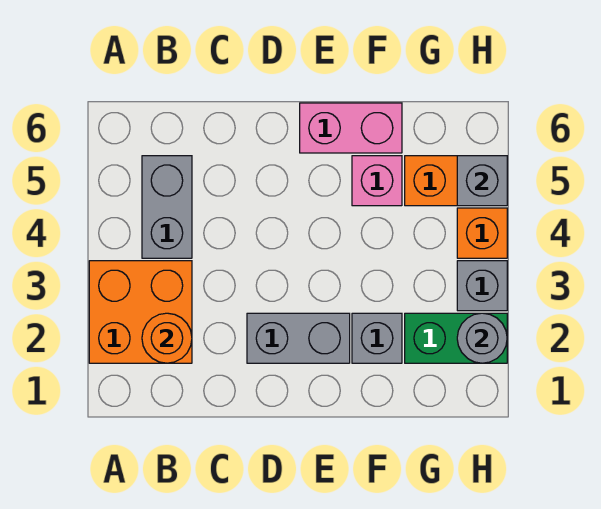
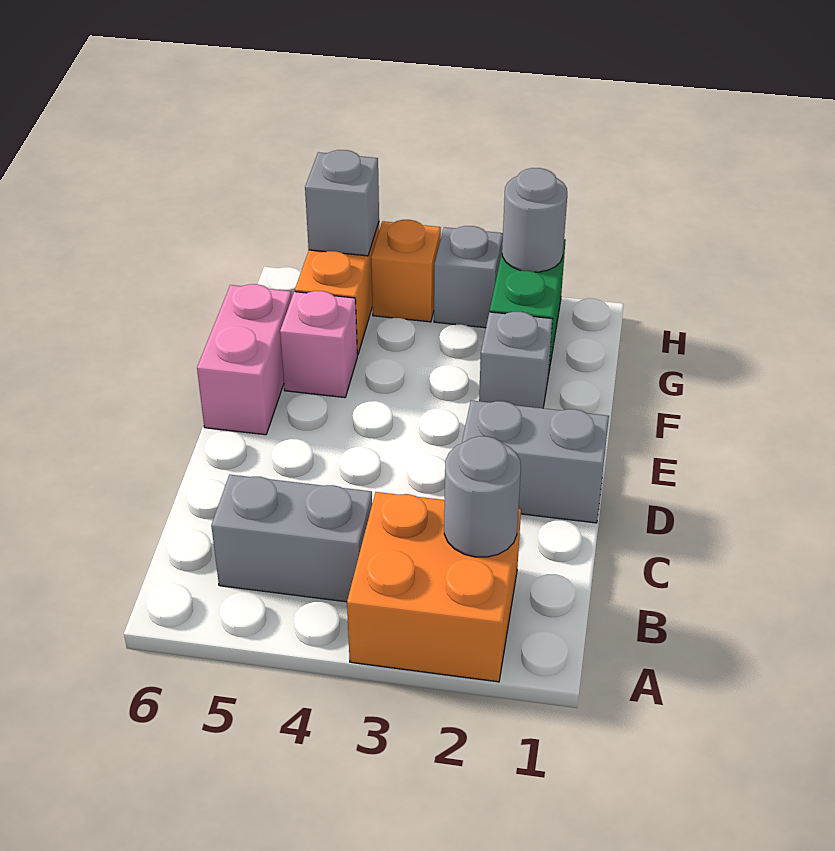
orange 1x1 round brick [142,313,192,363] -> grey 1x1 round brick [444,436,521,557]
grey 1x2 brick [247,313,350,363] -> grey 1x2 brick turned to [462,400,609,523]

